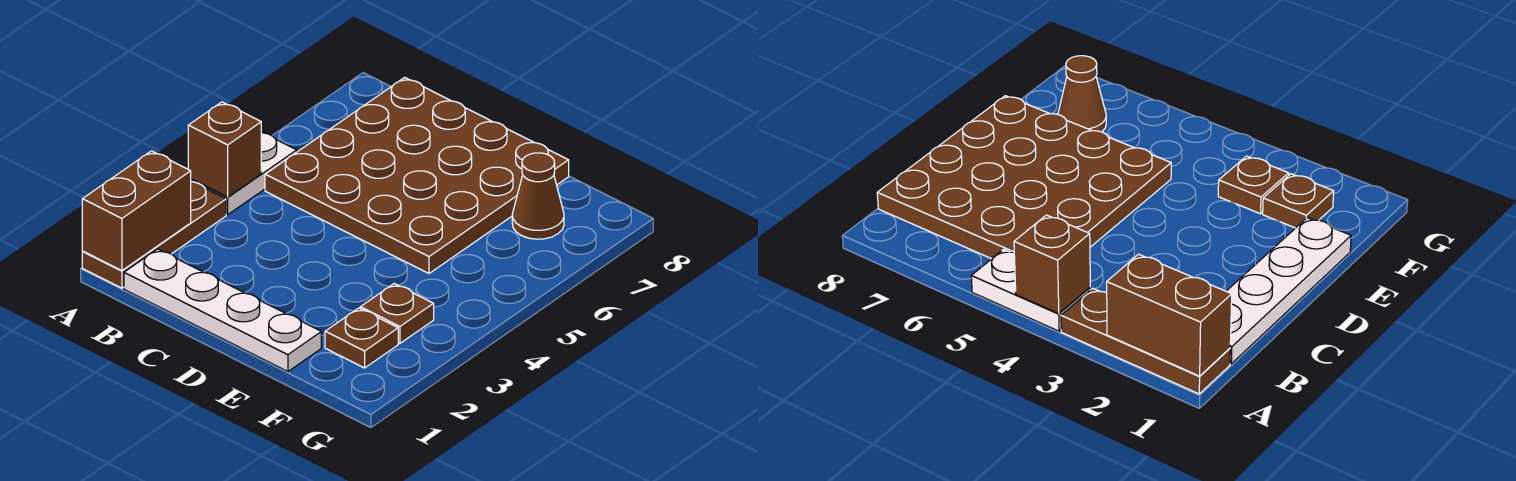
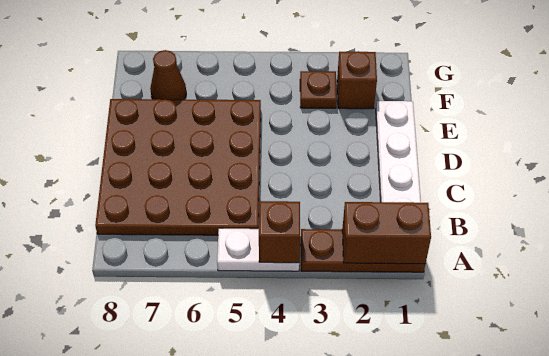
brown 1x1 plate [325,308,398,368] -> brown 1x1 brick [337,52,377,109]

